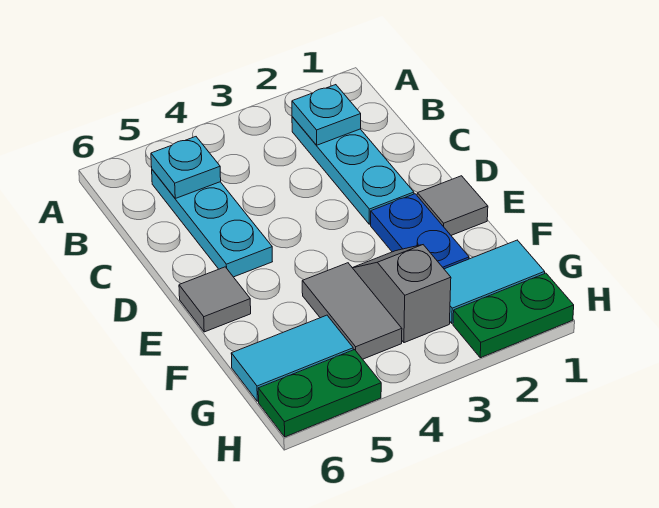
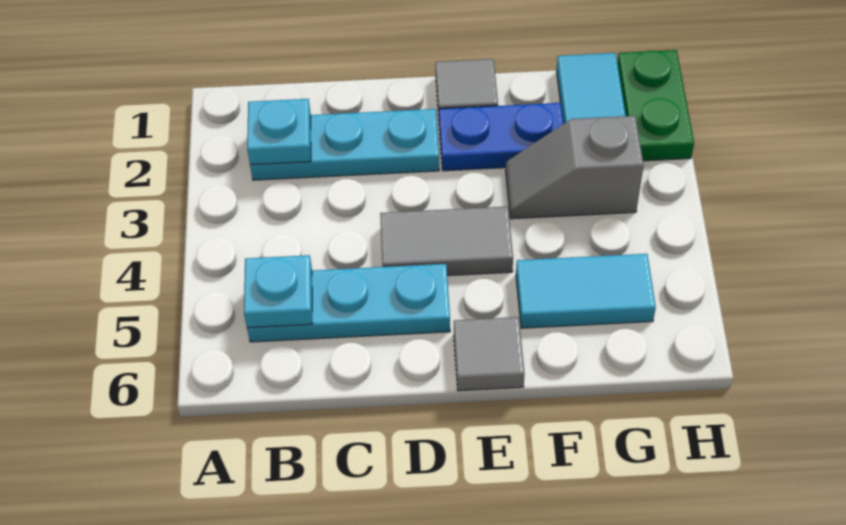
grey 1x2 tile [302,263,402,359] -> grey 1x2 tile moved to [380,206,513,276]
cyan 1x2 tile [231,315,353,401] -> cyan 1x2 tile turned to [516,254,656,328]
green 1x2 plate [258,350,381,437] -> none

